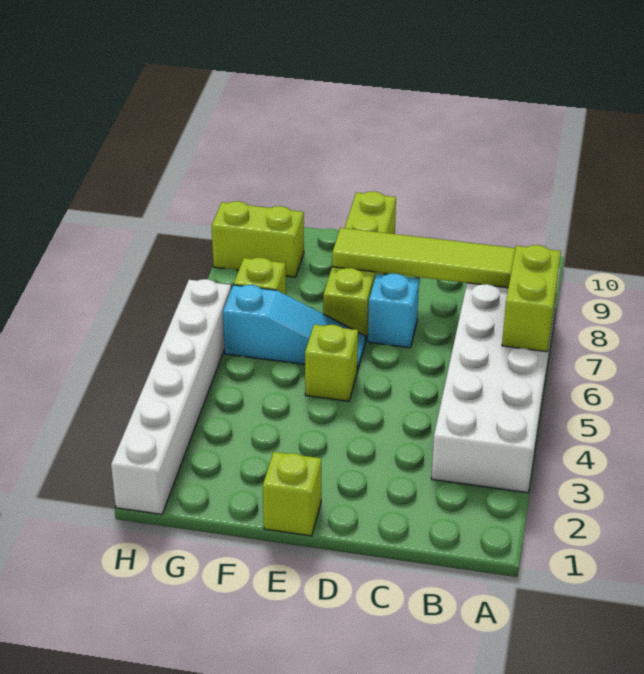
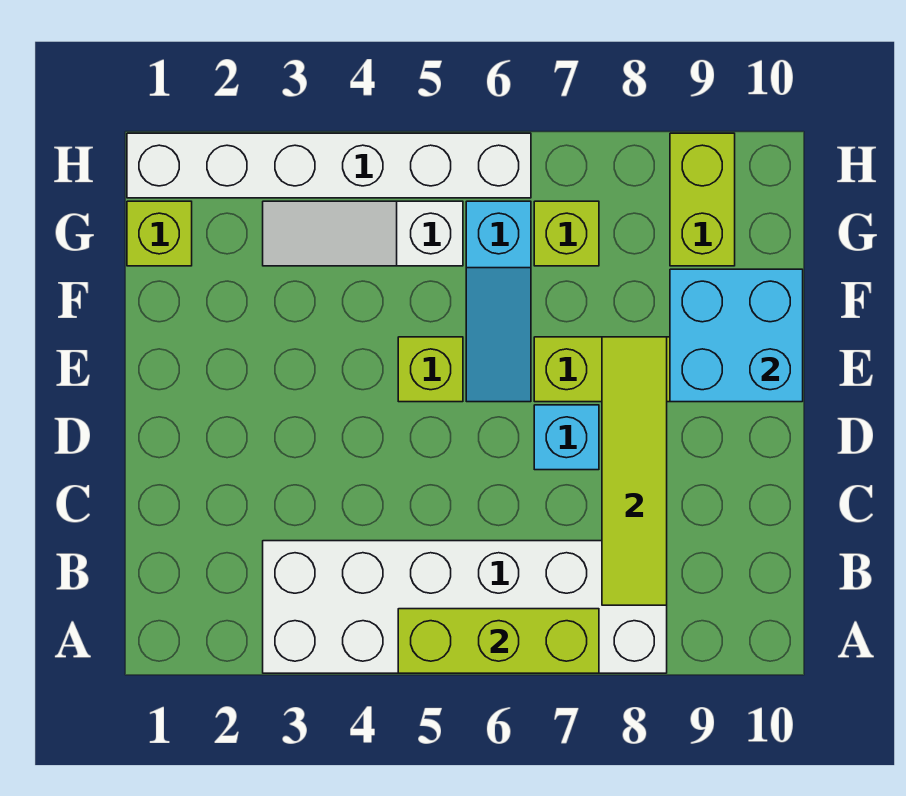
lime 1x2 brick [502,245,561,352] -> lime 1x3 brick [398,609,599,673]
lime 1x1 brick [263,452,321,536] -> lime 1x1 brick moved to [127,201,192,266]
none -> cyan 2x2 brick [670,269,803,402]
none -> white 1x3 slope [263,201,463,266]

